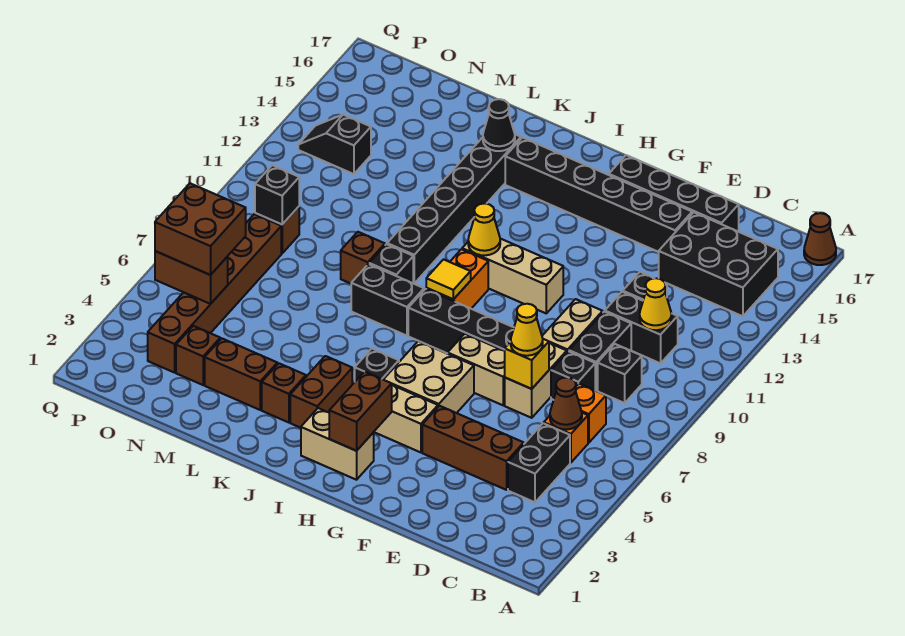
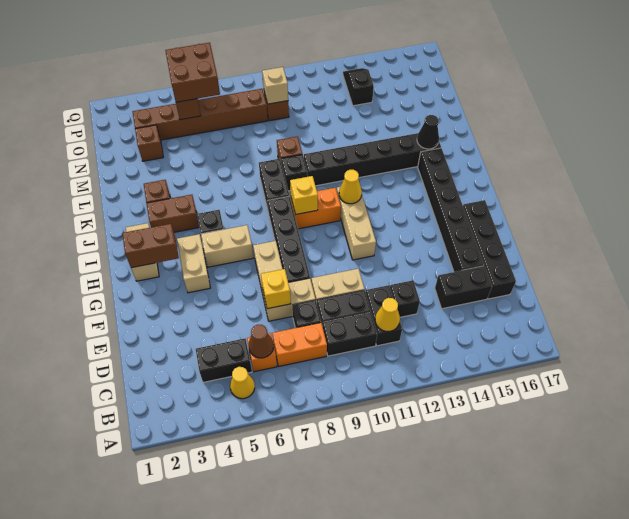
brown 1x1 cone [804,213,836,265] -> none
black 2x3 brick [659,212,778,316] -> black 1x2 brick [435,266,492,309]
orange 1x1 brick [576,384,606,443] -> orange 1x2 brick [272,323,327,366]
black 1x1 brick [598,344,642,403] -> black 1x2 brick [323,313,377,356]
brown 1x3 brick [422,406,524,490] -> none
yellow 1x1 cone [511,304,543,356] -> yellow 1x1 cone moved to [230,367,255,399]
tan 2x2 brick [383,341,474,413] -> tan 1x2 brick [201,225,253,267]
yellow 1x1 tile [426,259,471,299] -> yellow 1x1 brick [290,176,318,215]
brown 1x2 brick [205,338,277,410] -> none
black 1x1 brick [255,165,299,224] -> tan 1x1 brick [262,67,288,104]

